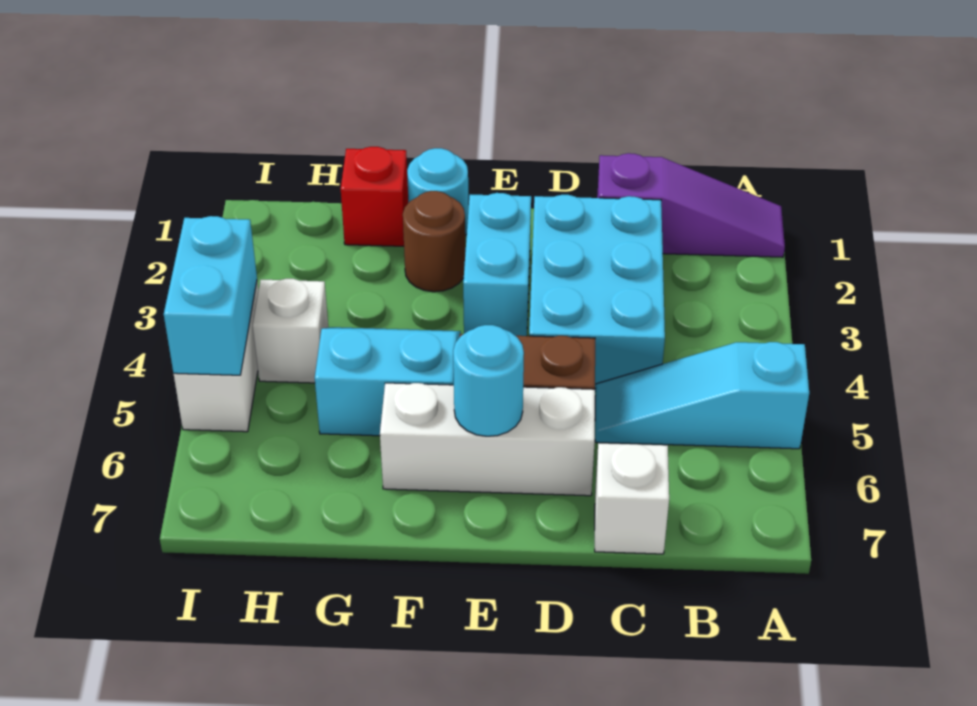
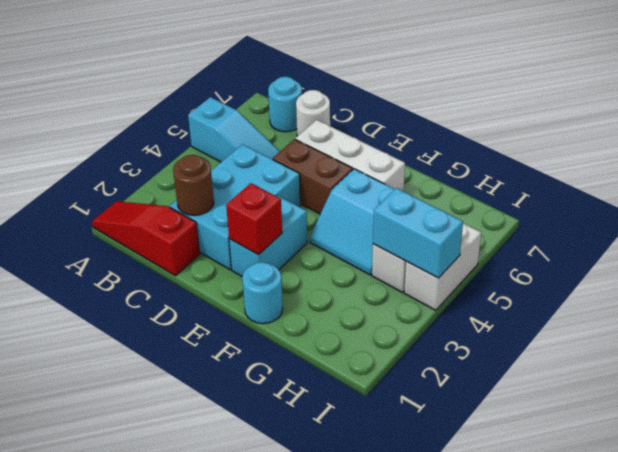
purple 1x3 slope [597,153,785,257] -> red 1x3 slope [92,201,200,276]
white 1x1 brick [595,443,669,554] -> white 1x1 round brick [296,90,330,136]
cyan 1x1 round brick [453,325,524,436] -> cyan 1x1 round brick moved to [268,77,302,132]
brown 1x1 round brick [403,191,465,292] -> brown 1x1 round brick moved to [173,155,214,215]
red 1x1 brick [341,147,408,246] -> red 1x1 brick moved to [226,183,282,255]
cyan 1x2 brick [164,216,257,375] -> cyan 1x2 brick turned to [373,188,463,278]

